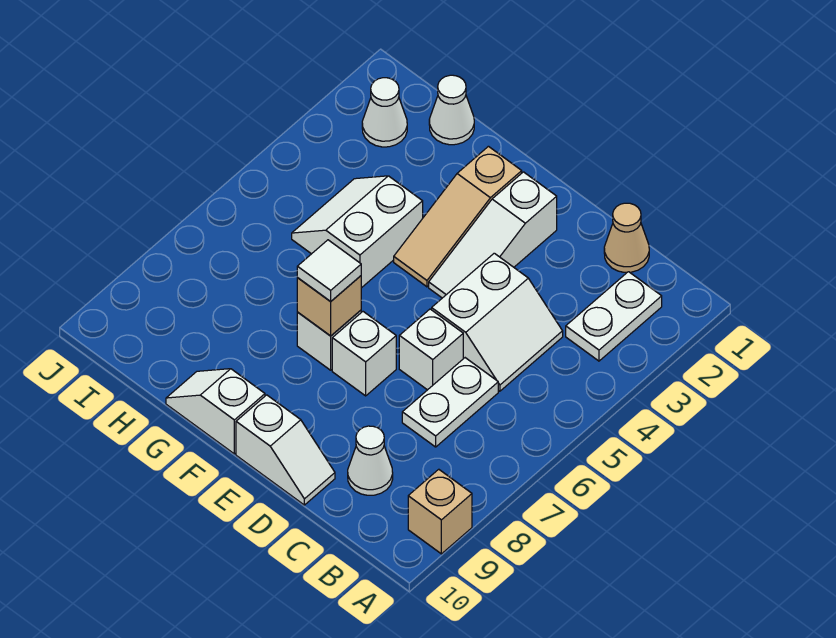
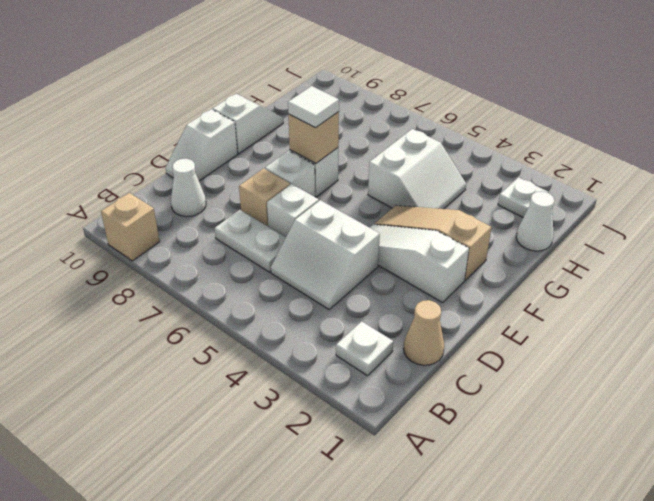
white 1x2 plate [566,272,662,361] -> white 1x1 plate [336,321,393,376]
none -> tan 1x1 brick [239,168,290,226]
white 2x2 slope [292,176,423,288] -> white 2x2 slope turned to [368,129,466,209]
white 1x1 cone [362,78,407,147] -> white 1x1 plate [498,177,548,217]

